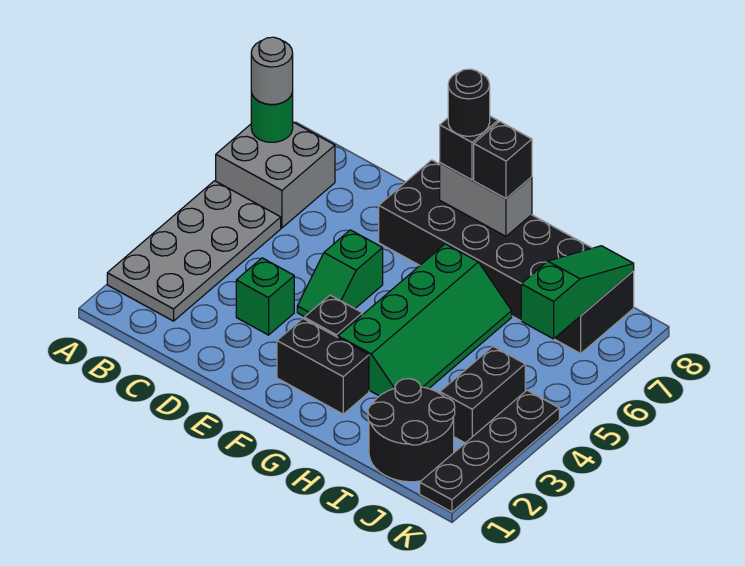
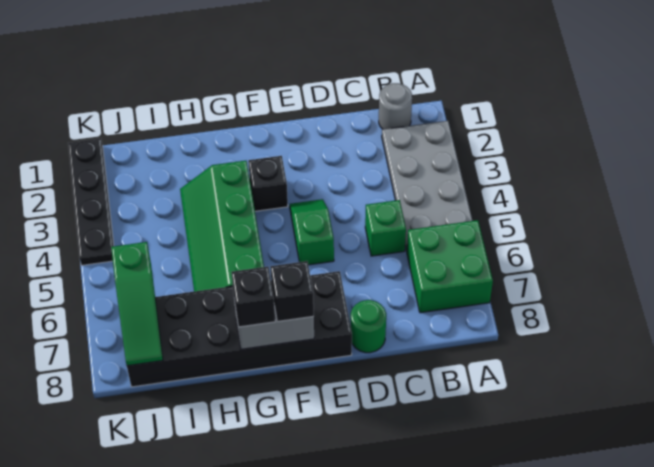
grey 2x2 brick [216,122,335,228] -> green 2x2 brick [407,220,493,313]
green 1x1 round brick [251,92,293,142] -> green 1x1 round brick moved to [351,300,386,353]
grey 1x1 round brick [251,37,293,105] -> grey 1x1 round brick moved to [379,83,412,129]
green 1x1 brick [236,258,294,335] -> green 1x1 brick moved to [365,200,406,256]
black 1x2 brick [277,319,369,414] -> none
black 1x1 round brick [448,69,490,136] -> none
black 2x2 round brick [368,379,455,482] -> none
black 1x2 brick [440,347,525,443] -> none

